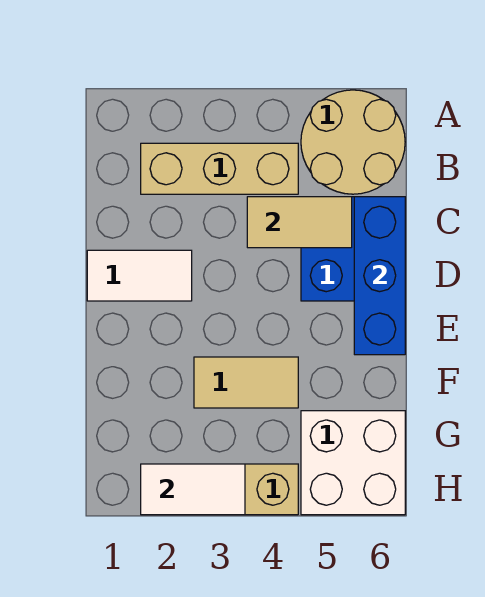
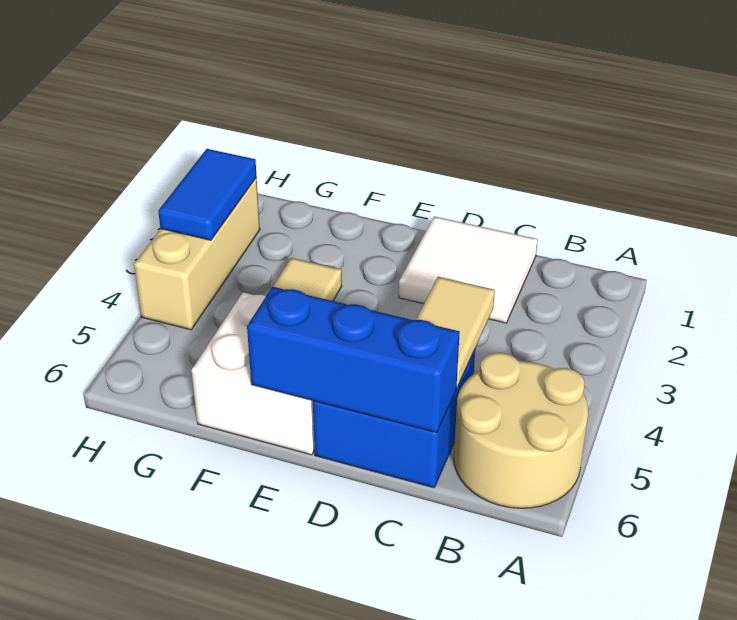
tan 1x3 brick [141,143,298,194] -> none
white 1x2 tile [87,250,192,301] -> white 2x2 tile [399,216,538,323]
white 2x2 brick [301,411,405,515] -> white 2x2 brick moved to [191,292,314,455]
white 1x2 tile [141,464,245,515] -> blue 1x2 tile [158,149,257,240]

